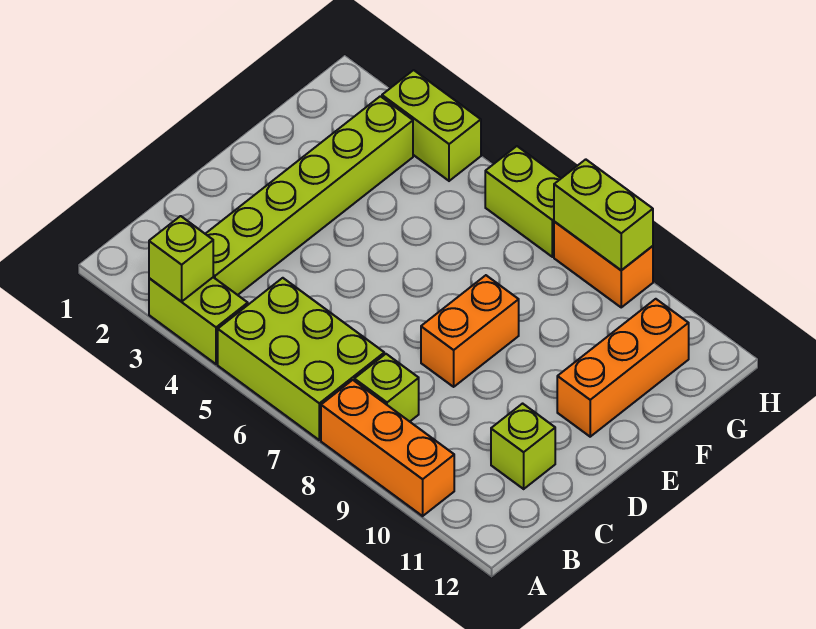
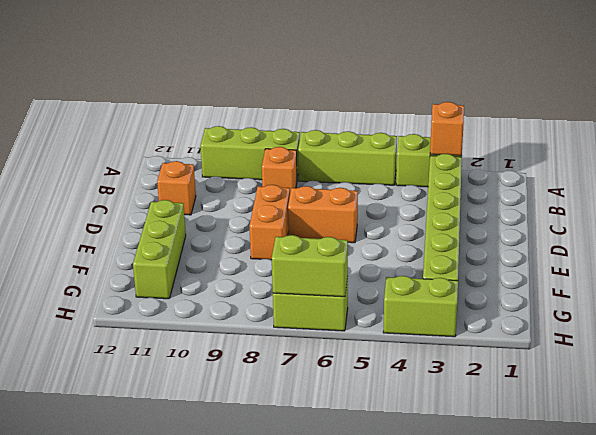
lime 1x1 brick [149,216,213,302] -> orange 1x1 brick [430,102,464,156]
lime 2x3 brick [218,278,384,440] -> lime 1x3 brick [298,130,397,185]
orange 1x3 brick [321,380,454,516] -> lime 1x3 brick [200,126,300,180]
lime 1x1 brick [354,354,419,422] -> orange 1x1 brick [262,147,297,193]
lime 1x1 brick [491,404,555,489] -> orange 1x1 brick [157,161,196,215]
orange 1x3 brick [557,299,689,437] -> lime 1x3 brick [133,200,186,299]
orange 1x2 brick [554,222,653,307] -> orange 1x2 brick moved to [288,186,358,243]
lime 1x2 brick [554,159,653,270] -> lime 1x2 brick moved to [272,235,348,297]

